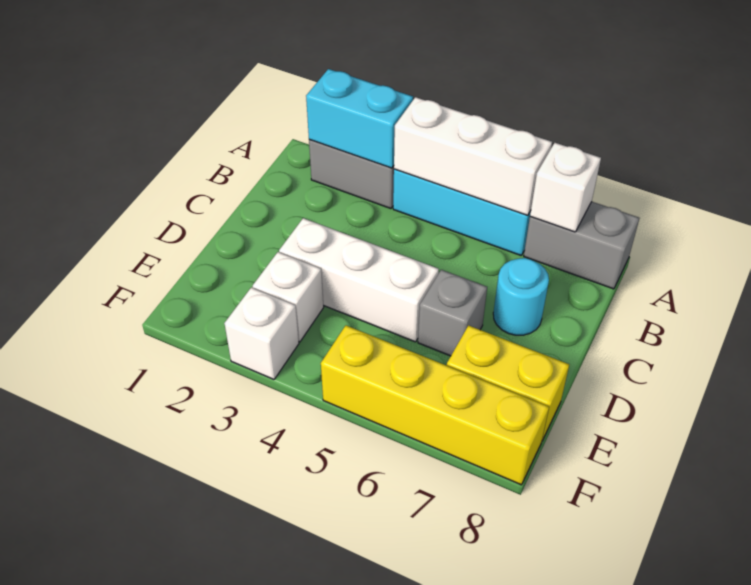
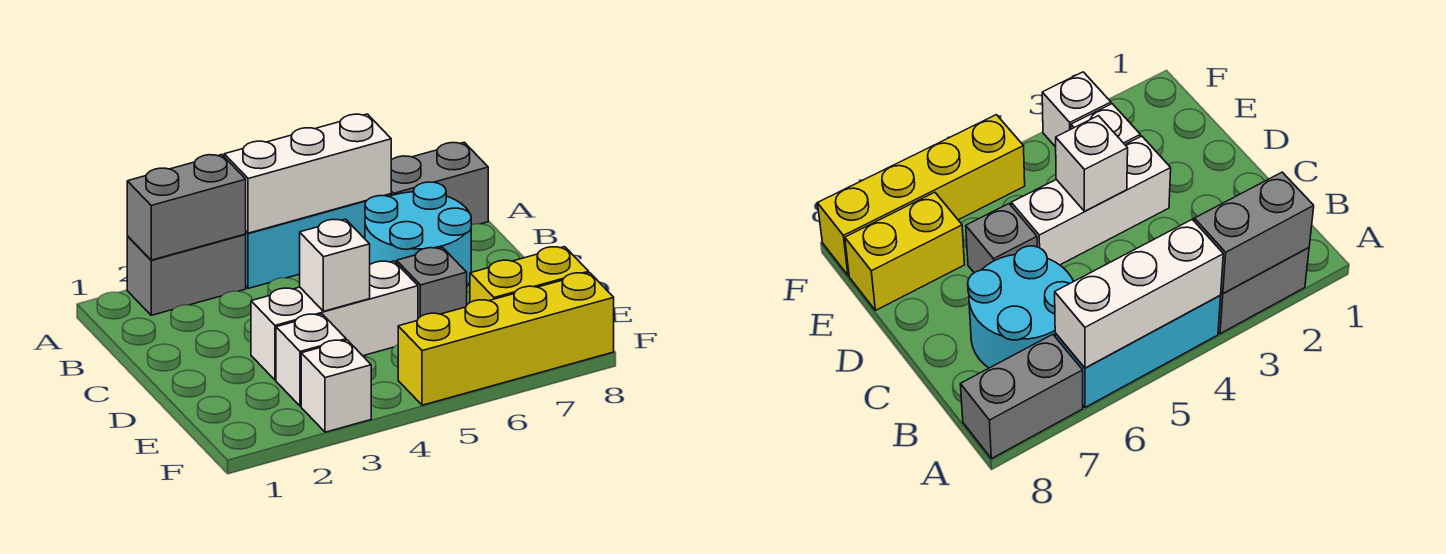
cyan 1x2 brick [306,69,413,168] -> grey 1x2 brick [127,155,246,260]
white 1x1 brick [530,143,601,232] -> white 1x1 brick moved to [300,219,370,311]
cyan 1x1 round brick [493,258,549,335] -> cyan 2x2 round brick [365,182,471,286]

